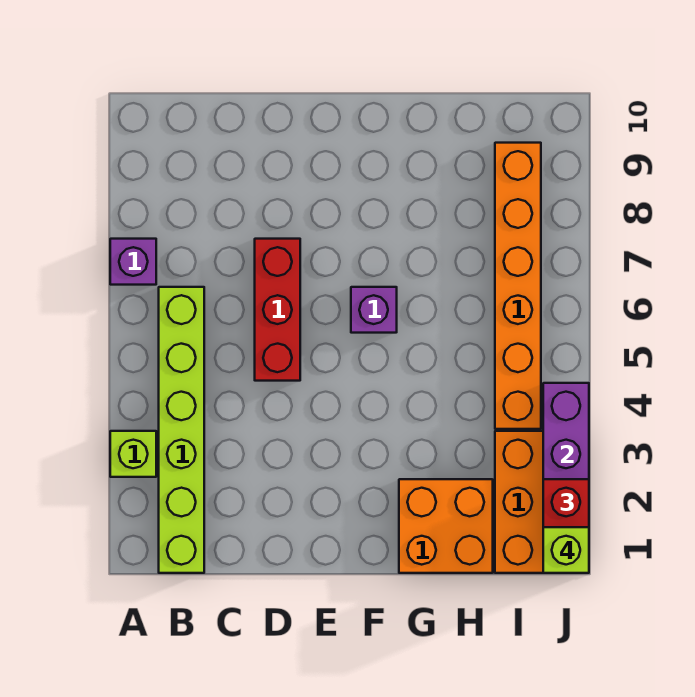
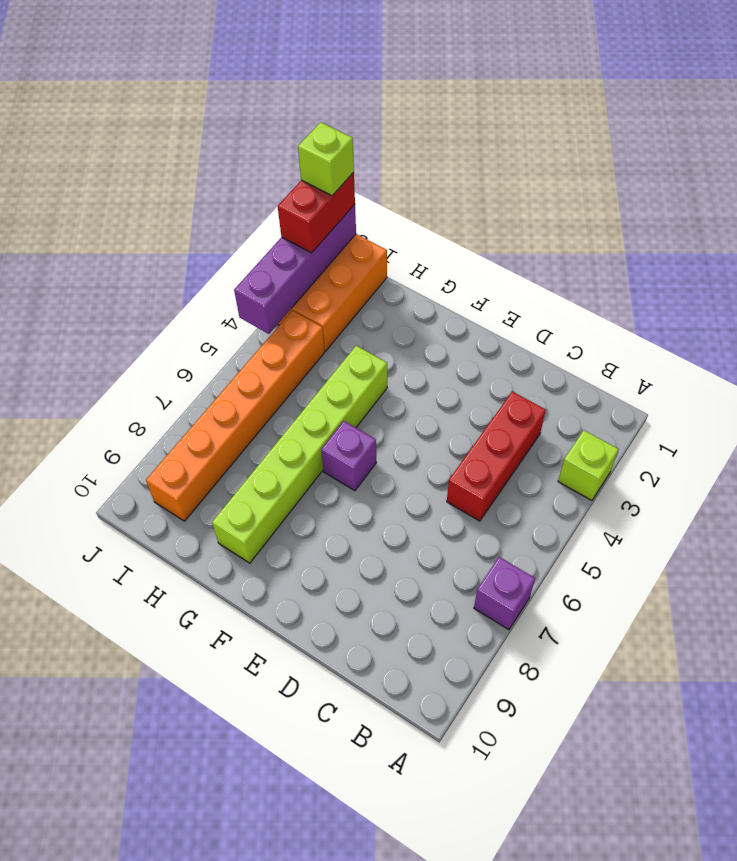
lime 1x6 brick [159,287,204,573] -> lime 1x6 brick moved to [212,346,387,563]
red 1x3 brick [255,239,300,381] -> red 1x3 brick moved to [447,391,546,521]
orange 2x2 brick [399,479,493,573] -> none

